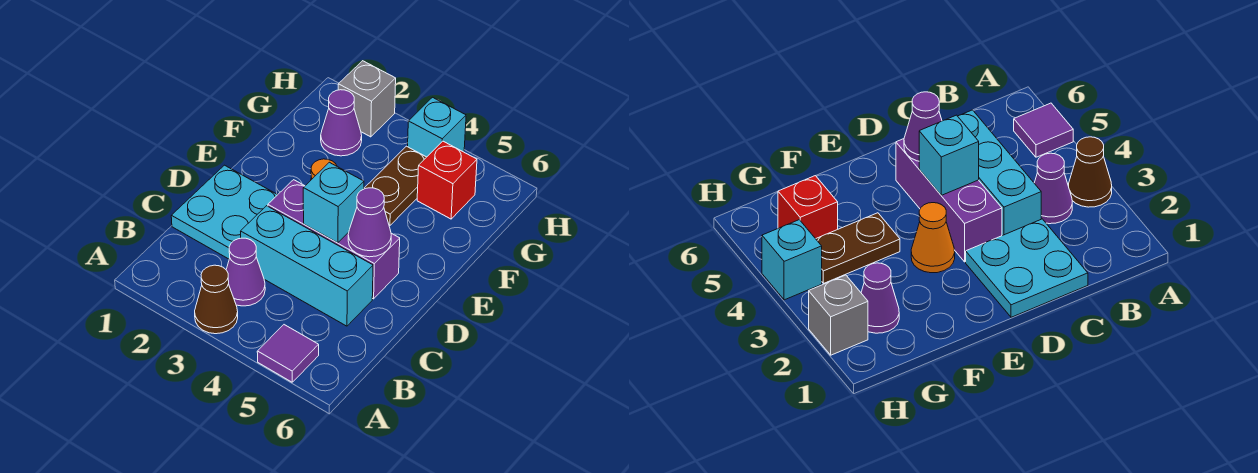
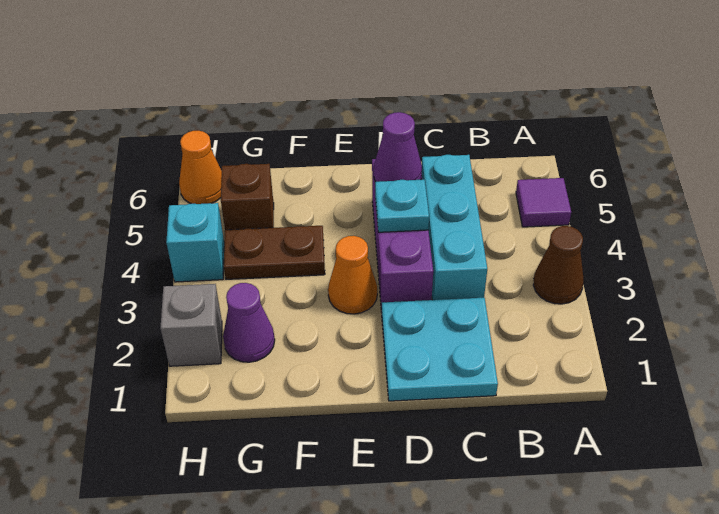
purple 1x1 cone [226,238,265,306] -> none
cyan 1x1 brick [303,162,364,243] -> cyan 1x1 plate [375,179,429,232]
red 1x1 brick [417,141,477,219] -> brown 1x1 brick [221,164,274,230]
none -> orange 1x1 cone [179,131,222,204]

